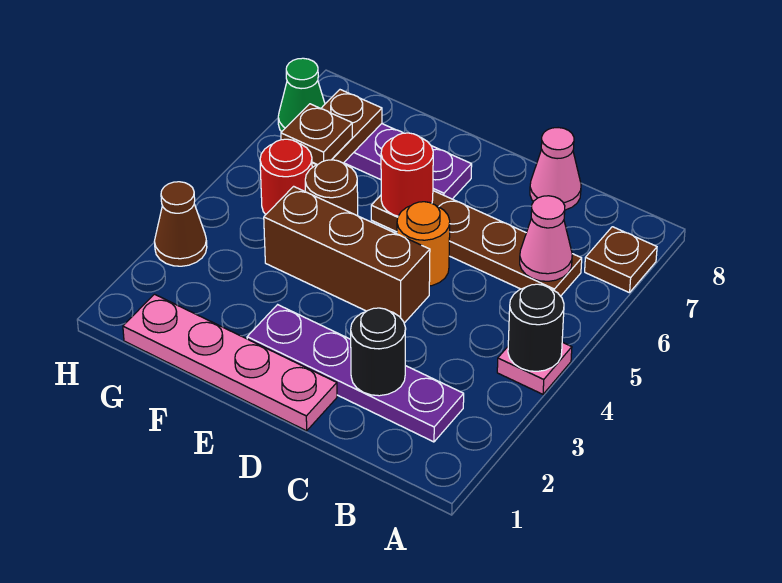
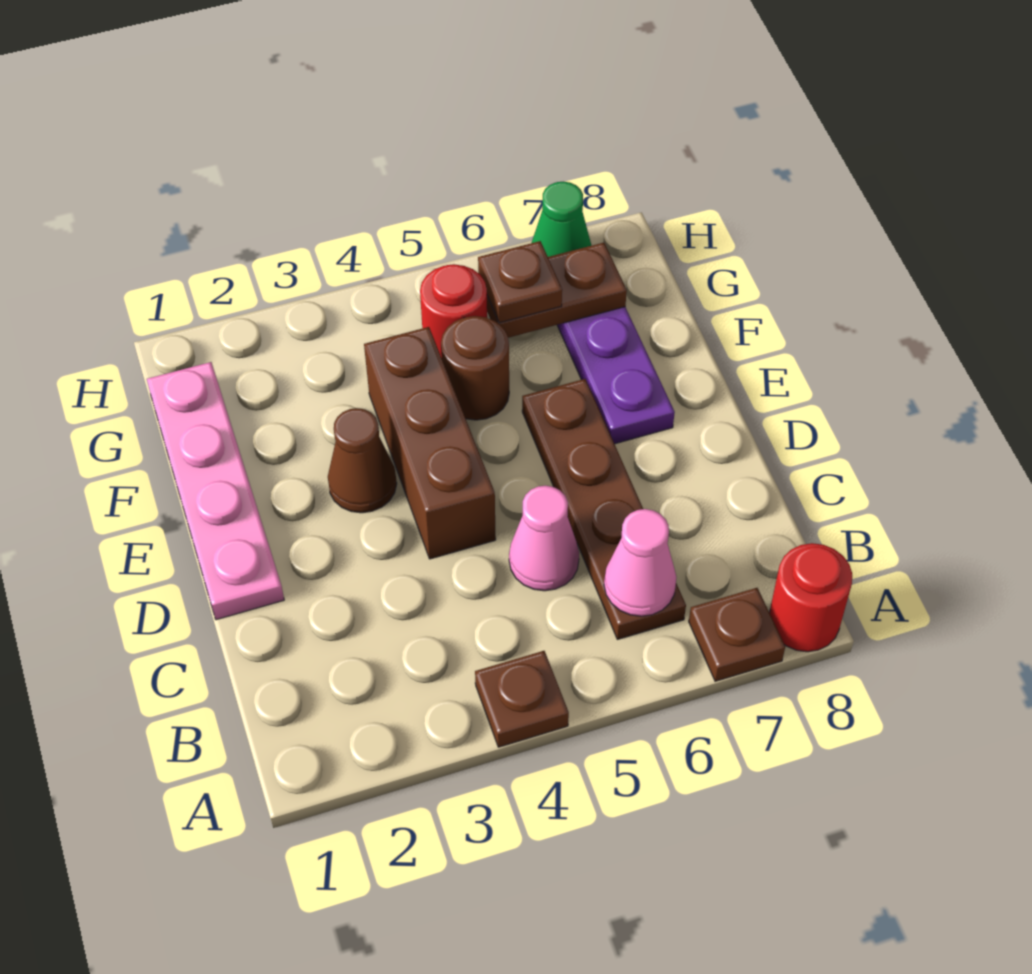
pink 1x1 plate [497,342,572,394] -> brown 1x1 plate [475,651,569,747]
black 1x1 round brick [508,284,564,371] -> none
purple 1x4 plate [247,305,464,442] -> none
black 1x1 round brick [351,308,406,396] -> none
pink 1x1 cone [530,128,581,210] -> pink 1x1 cone moved to [509,486,579,591]
orange 1x1 round brick [397,202,450,286] -> none
red 1x1 round brick [381,133,433,216] -> red 1x1 round brick moved to [769,543,852,652]
brown 1x1 cone [154,182,207,266] -> brown 1x1 cone moved to [328,408,397,513]

